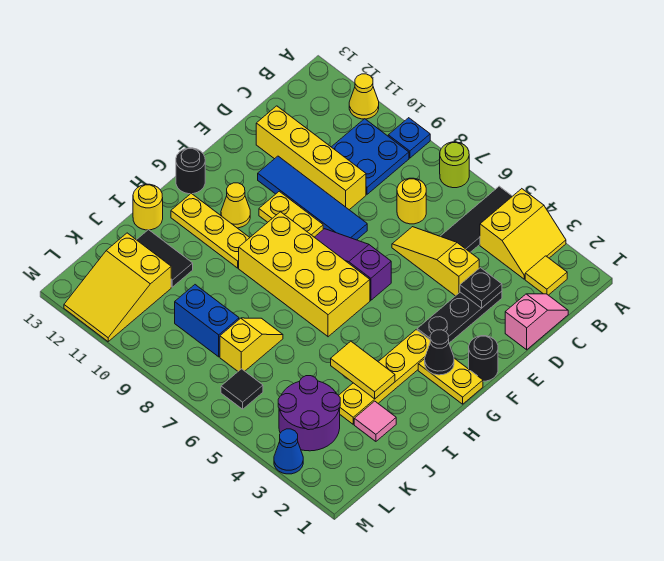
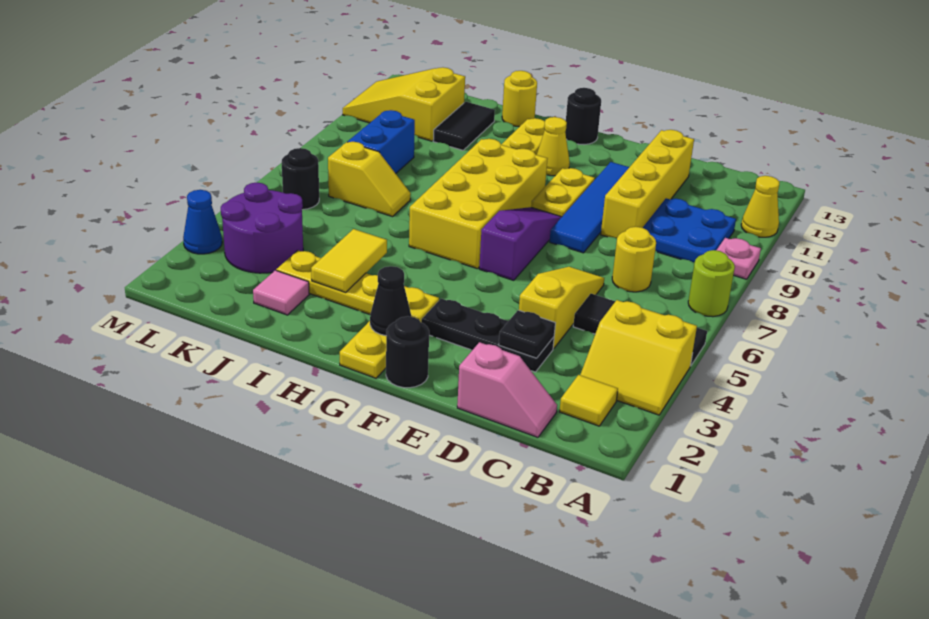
blue 1x1 plate [388,118,430,158] -> pink 1x1 plate [716,238,761,279]
black 1x1 tile [221,369,263,409] -> black 1x1 round brick [282,148,319,210]

